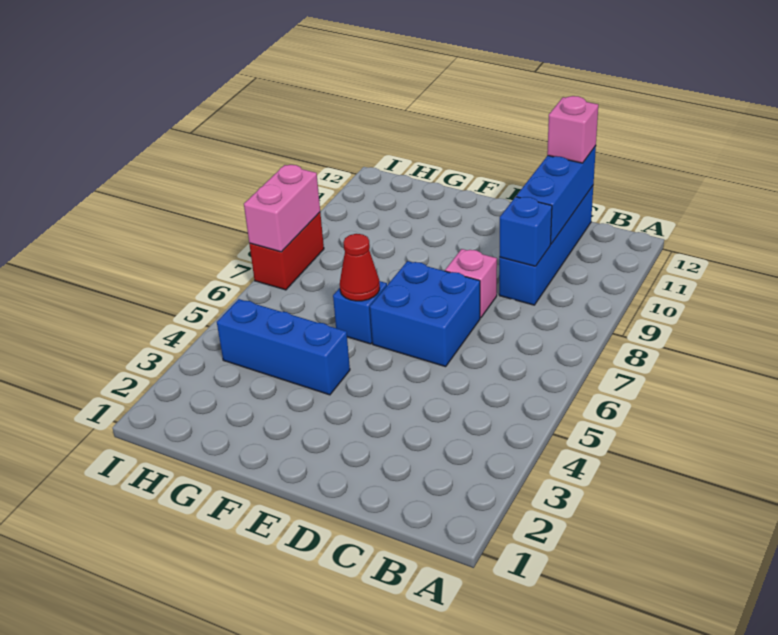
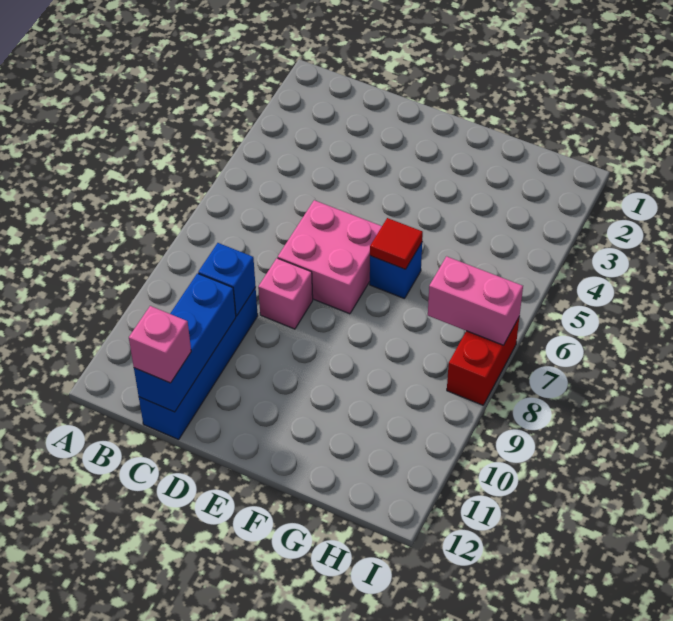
blue 2x2 brick [370,261,480,367] -> pink 2x2 brick [278,200,382,314]
blue 1x3 brick [217,299,350,395] -> none
red 1x1 cone [340,234,380,301] -> red 1x1 tile [370,218,423,269]
pink 1x2 brick [244,165,320,252] -> pink 1x2 brick turned to [428,256,523,345]

